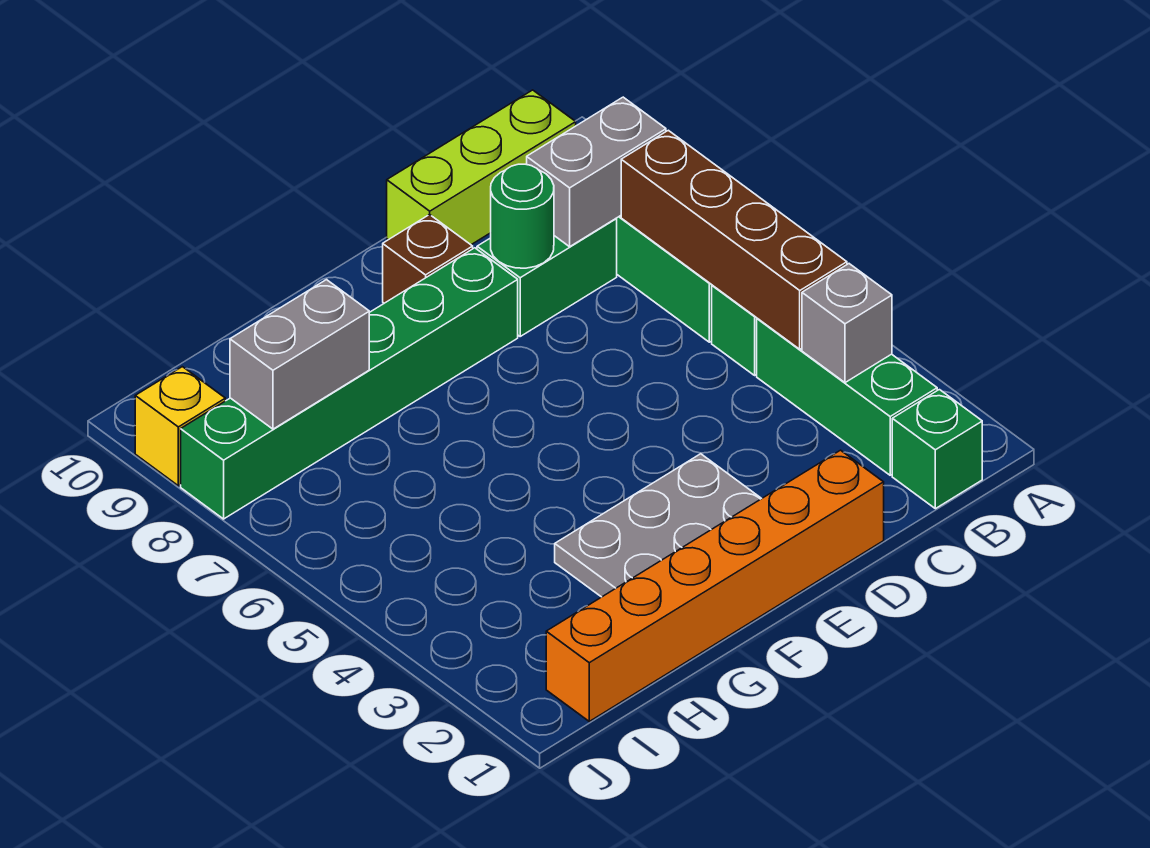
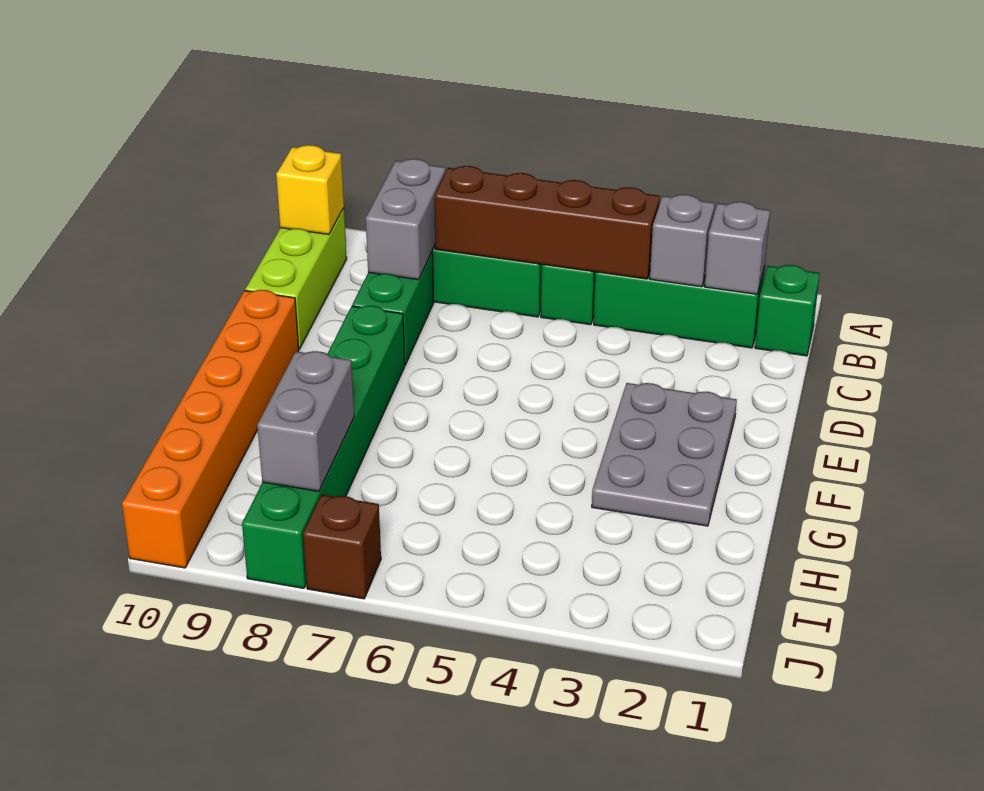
none -> grey 1x1 brick [705,202,770,294]
orange 1x6 brick [546,450,884,721] -> orange 1x6 brick moved to [122,290,299,568]
green 1x1 round brick [491,164,554,268] -> none
brown 1x1 brick [383,214,473,303] -> brown 1x1 brick moved to [303,495,381,599]
yellow 1x1 brick [135,367,225,486] -> yellow 1x1 brick moved to [276,145,344,235]

